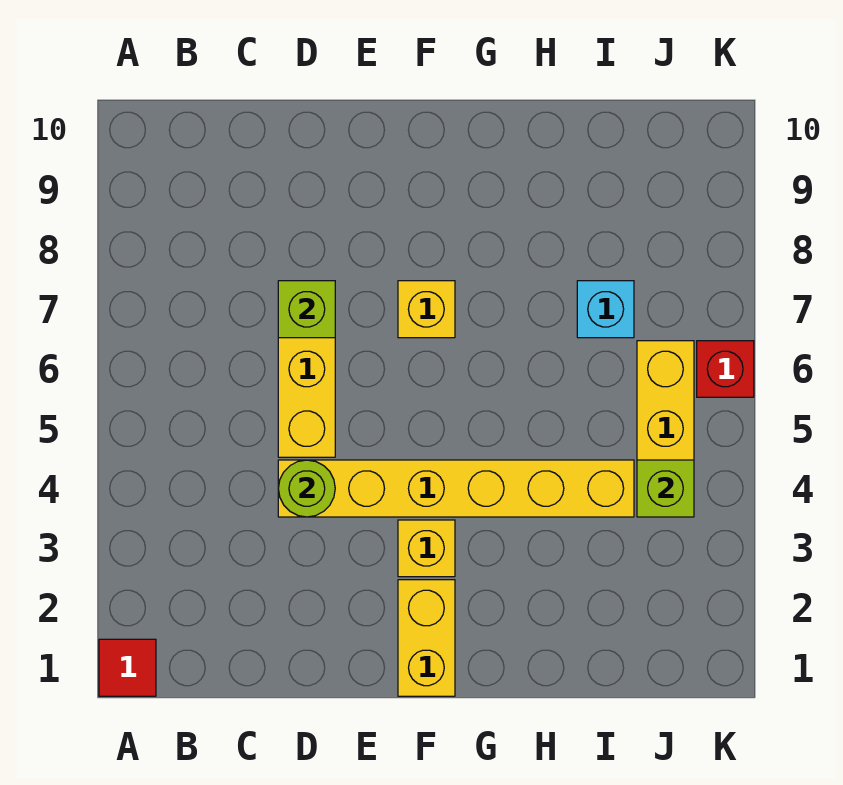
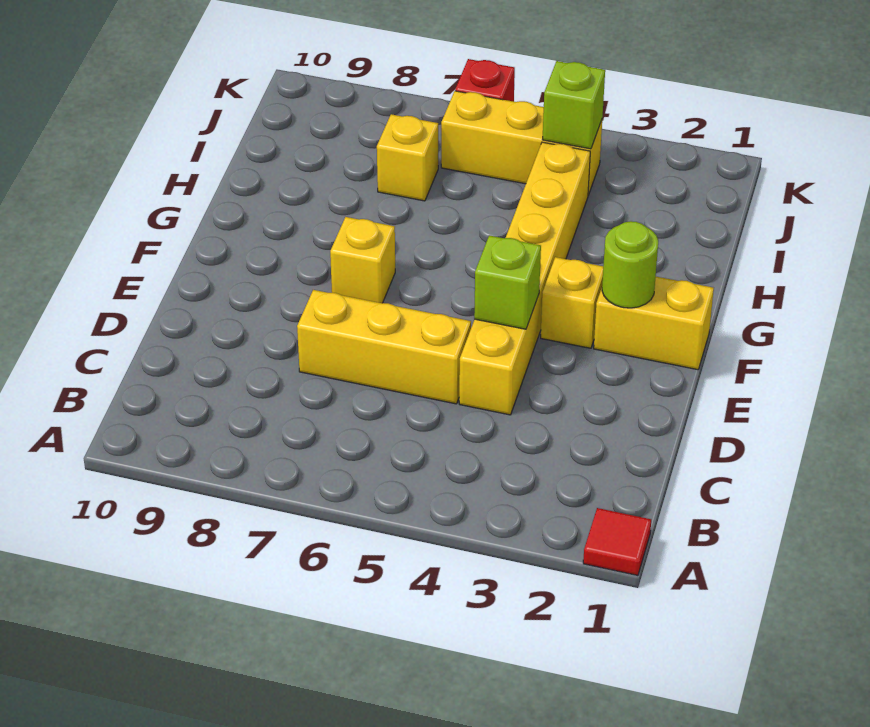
lime 1x1 round brick [278,460,335,517] -> lime 1x1 round brick moved to [602,221,658,308]
lime 1x1 brick [278,281,335,338] -> lime 1x1 brick moved to [474,235,541,329]
cyan 1x1 brick [577,281,634,338] -> yellow 1x1 brick [377,114,438,201]

